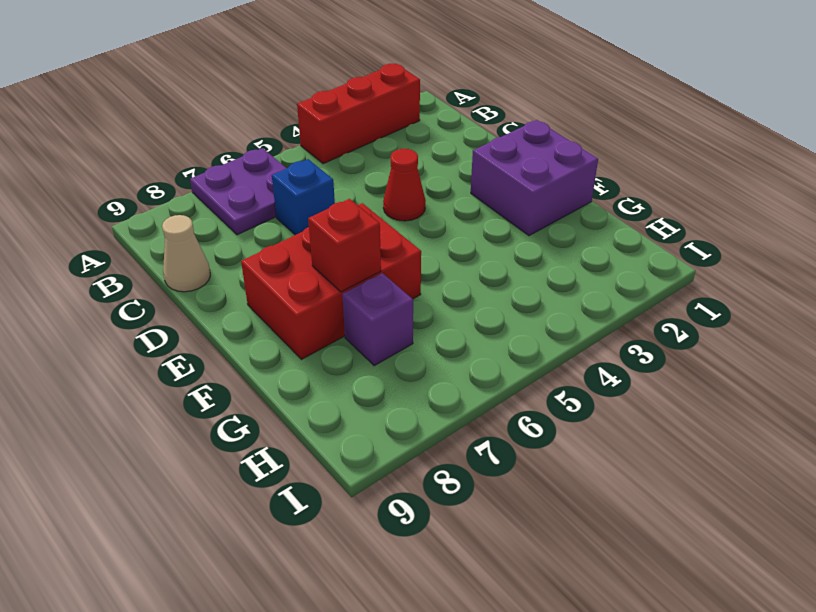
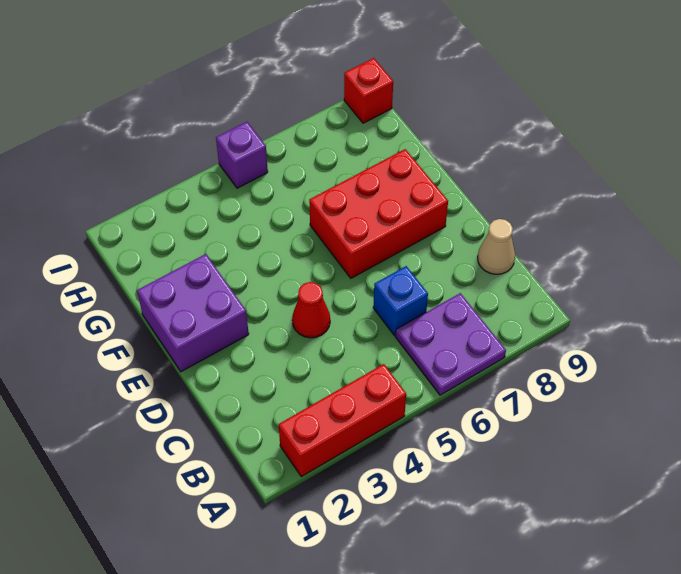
red 1x1 brick [308,199,381,292] -> red 1x1 brick moved to [344,58,393,123]
purple 1x1 brick [342,273,413,366] -> purple 1x1 brick moved to [216,122,268,188]

